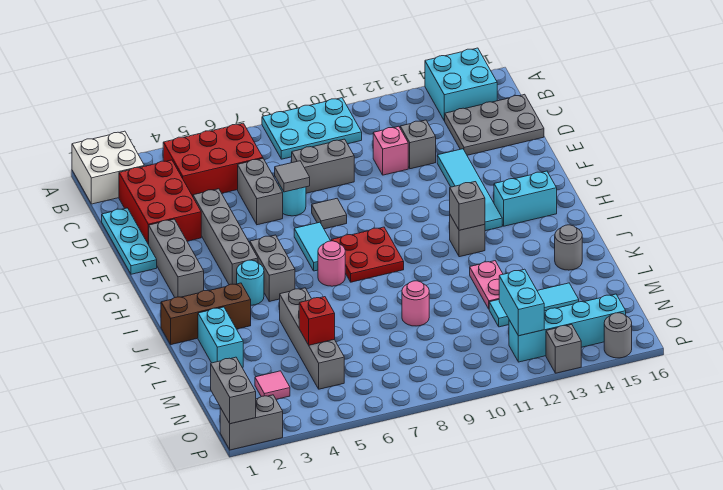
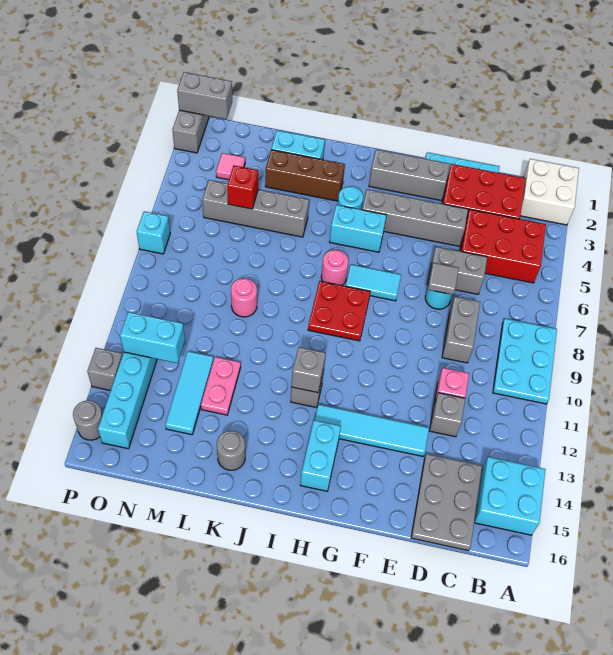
red 2x3 brick [163,123,263,196] -> red 2x3 brick turned to [460,209,546,283]
grey 1x1 tile [312,199,347,229] -> none
grey 1x2 brick [250,235,295,301] -> cyan 1x2 brick [330,205,386,252]
brown 1x3 brick [161,283,251,345] -> brown 1x3 brick turned to [265,150,345,201]
pink 1x2 plate [470,261,503,309] -> pink 1x2 plate turned to [201,357,241,415]
none -> cyan 1x1 brick [137,211,170,254]

